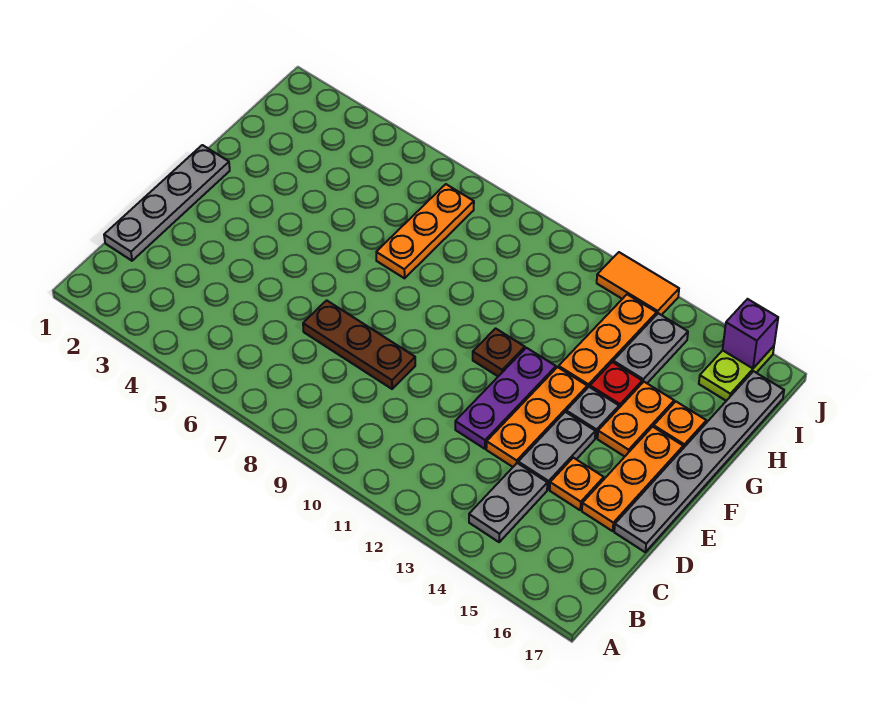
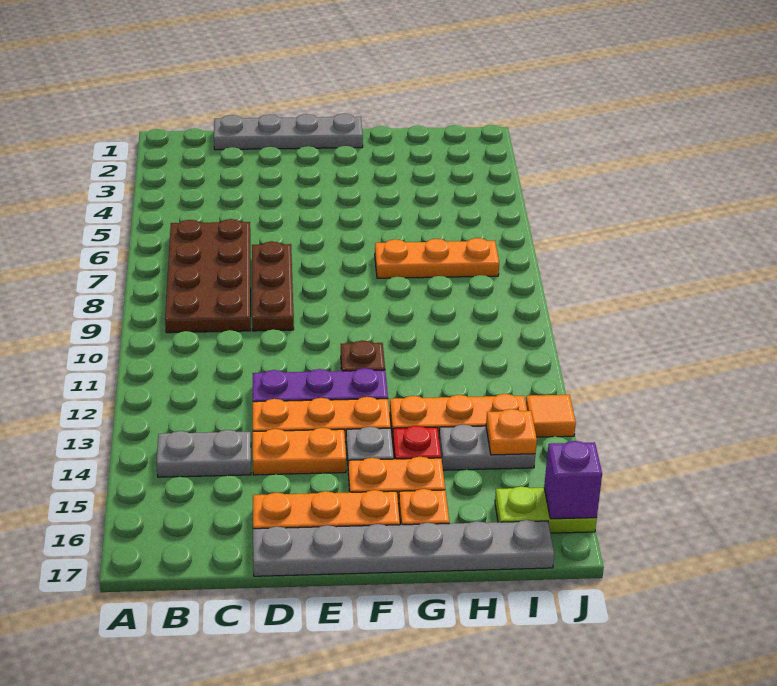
none -> brown 2x4 plate [165,219,251,333]
grey 1x2 plate [518,412,595,490] -> orange 1x2 plate [253,428,346,475]
orange 1x1 plate [550,458,604,510] -> orange 1x1 plate moved to [486,409,537,455]
orange 1x2 tile [597,252,679,315] -> orange 1x1 tile [526,395,576,437]

